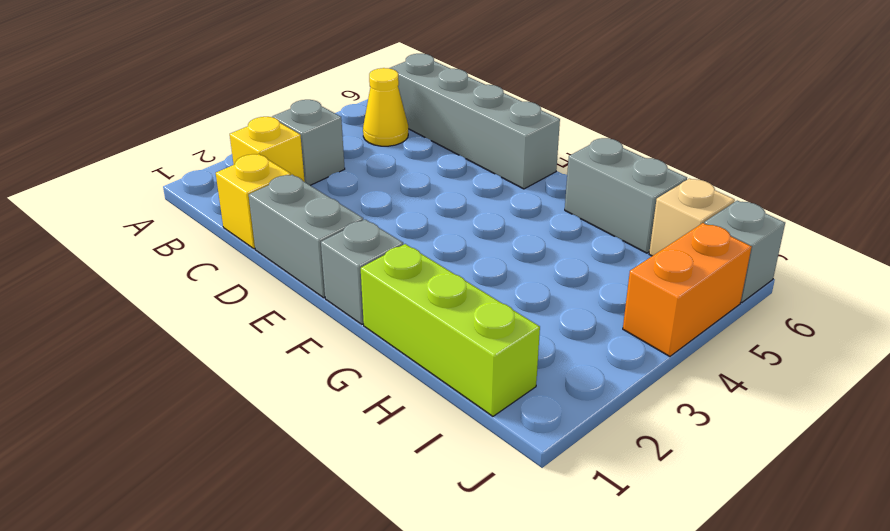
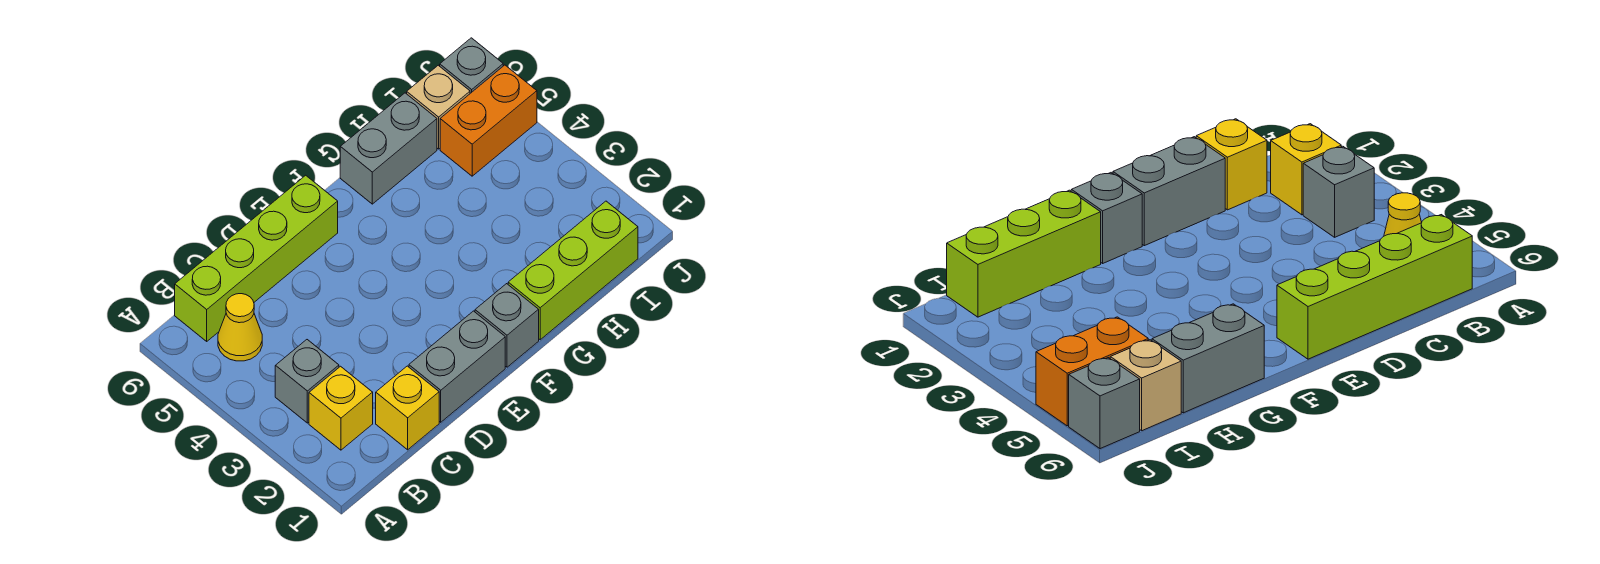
grey 1x4 brick [389,54,560,189] -> lime 1x4 brick [175,175,338,341]
orange 1x2 brick [623,223,751,357] -> orange 1x2 brick turned to [440,65,537,176]

